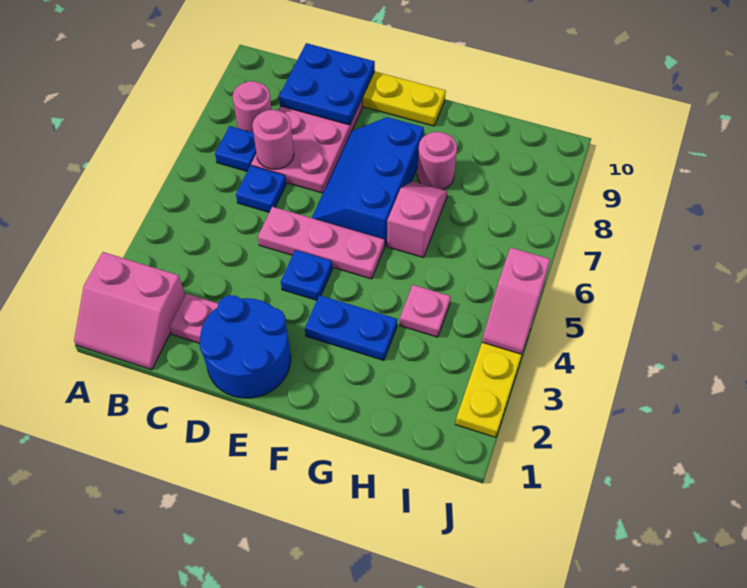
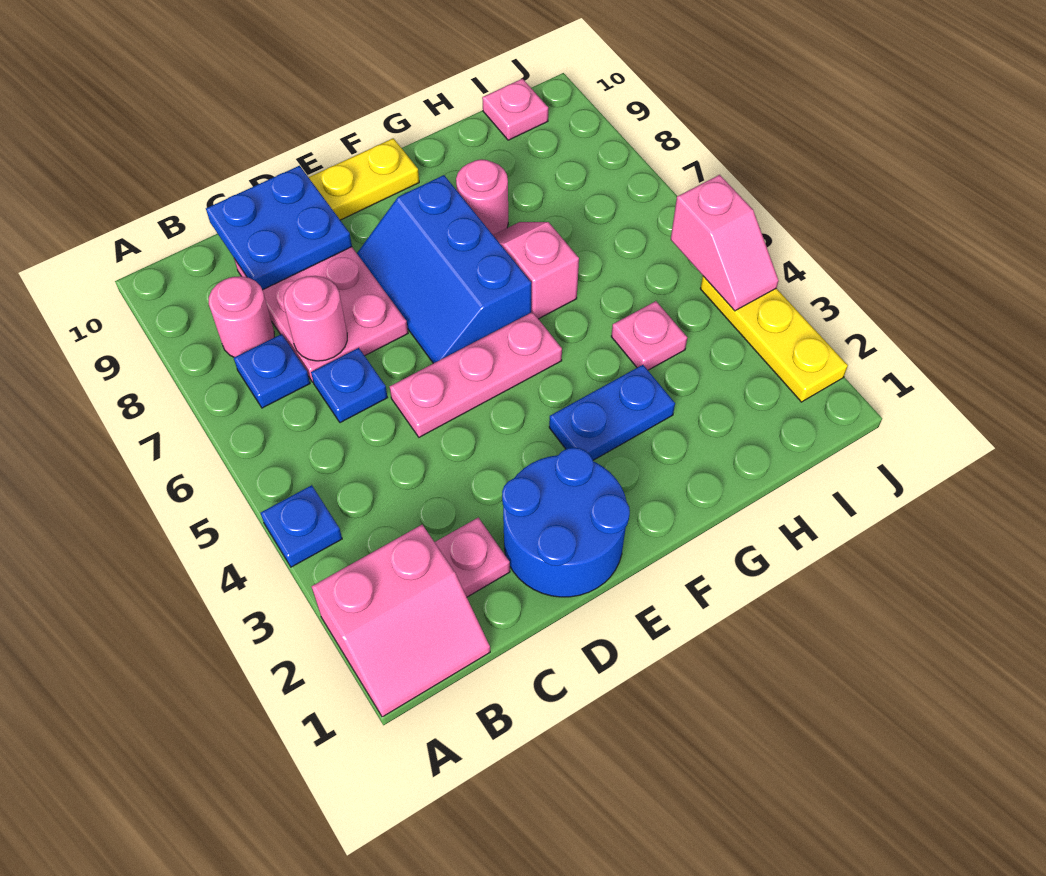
blue 1x1 plate [281,250,332,300] -> blue 1x1 plate moved to [261,485,342,567]
none -> pink 1x1 plate [482,79,548,140]

